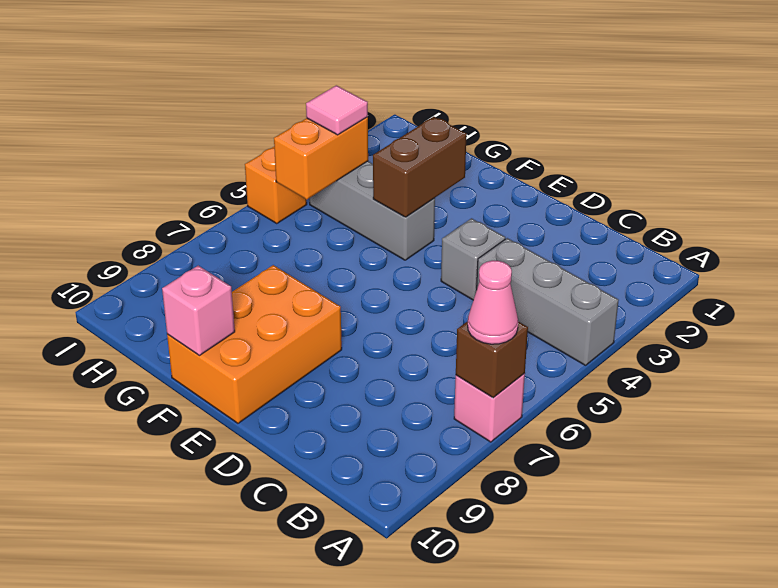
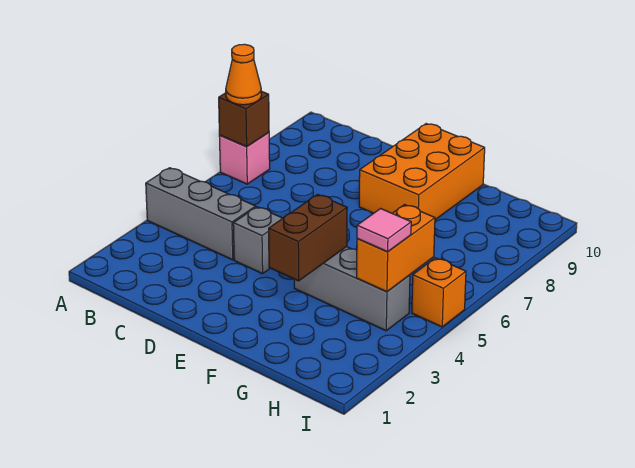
pink 1x1 cone [468,260,518,344] -> orange 1x1 cone [226,44,261,105]
pink 1x1 brick [162,266,235,356] -> none

